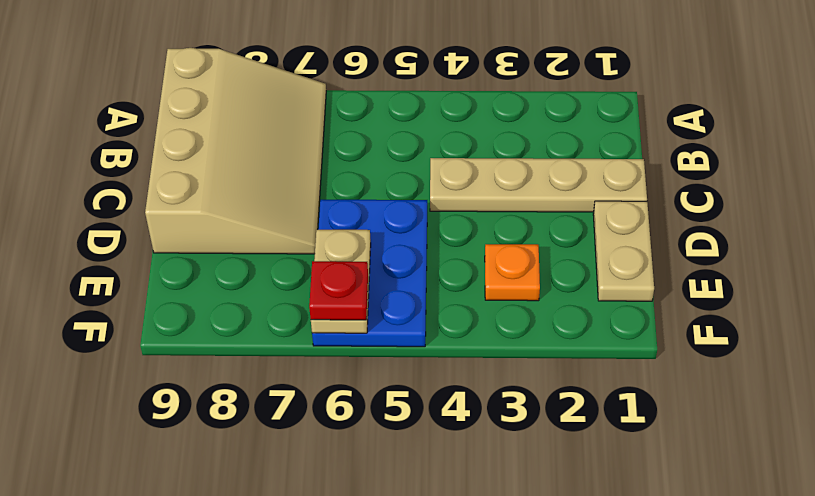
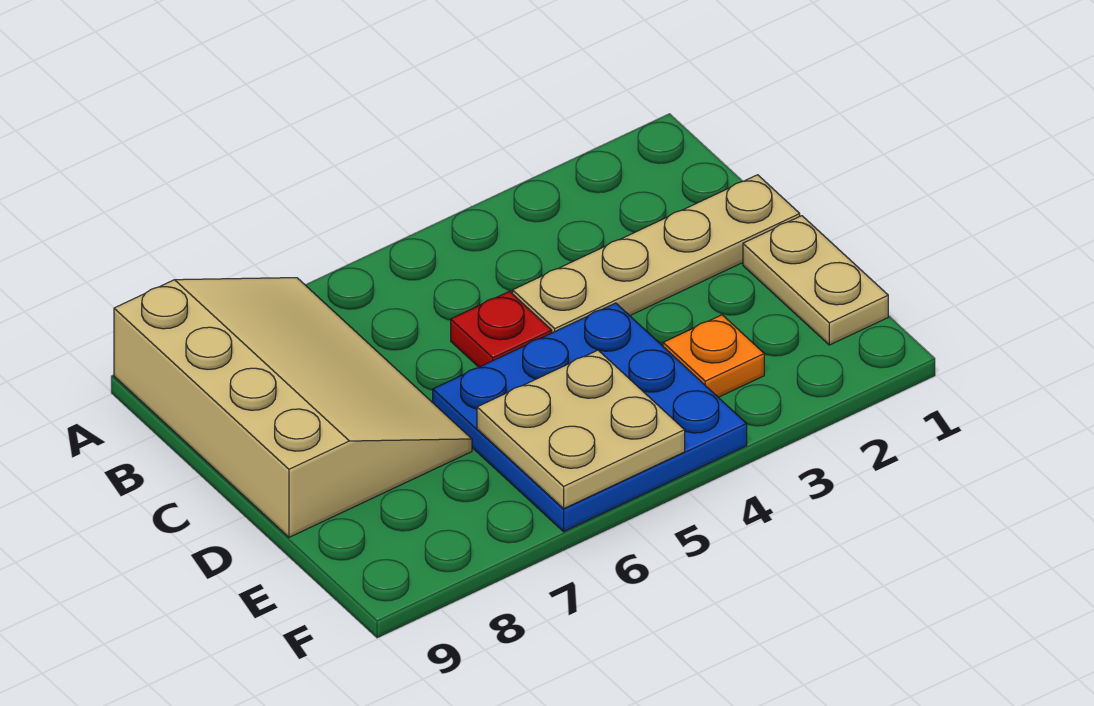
blue 2x3 plate [312,200,427,347] -> blue 3x3 plate [433,303,747,532]
tan 1x2 plate [311,230,371,333] -> tan 2x2 plate [477,350,685,509]
red 1x1 plate [309,261,368,320] -> red 1x1 plate moved to [451,291,552,367]

